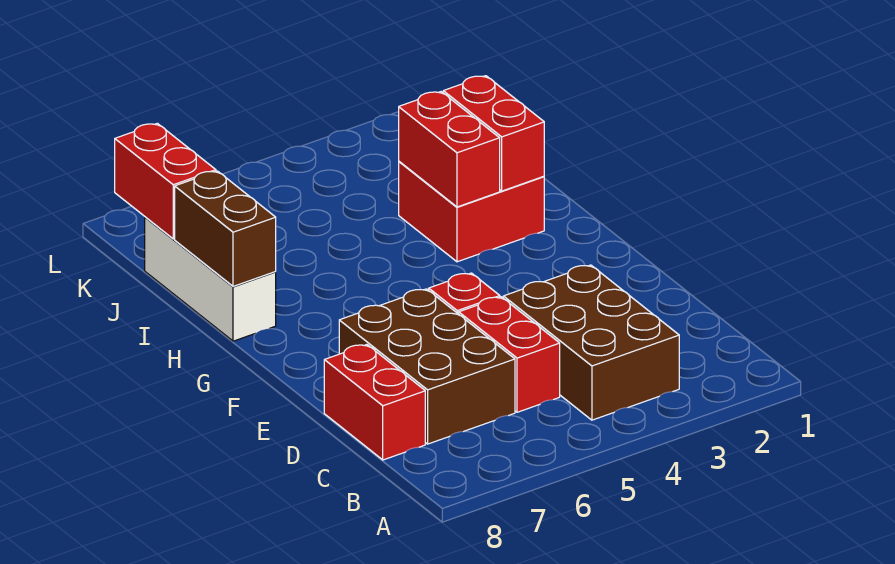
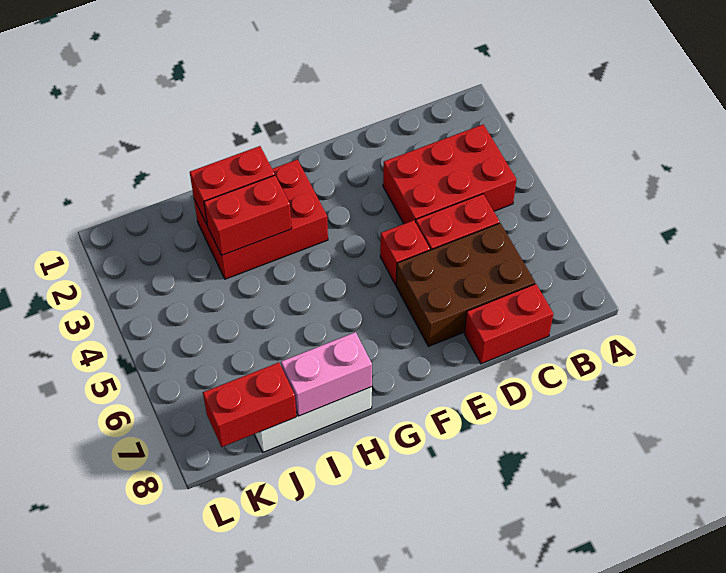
brown 2x3 brick [503,265,679,420] -> red 2x3 brick [383,124,516,224]
red 2x2 brick [399,162,544,262] -> red 2x3 brick [194,160,328,279]
brown 1x2 brick [175,171,276,286] -> pink 1x2 brick [281,332,372,416]

